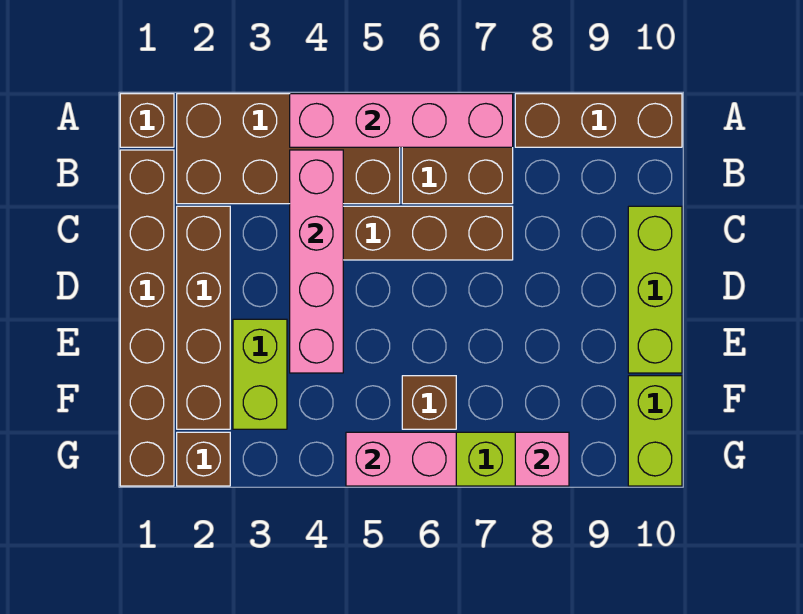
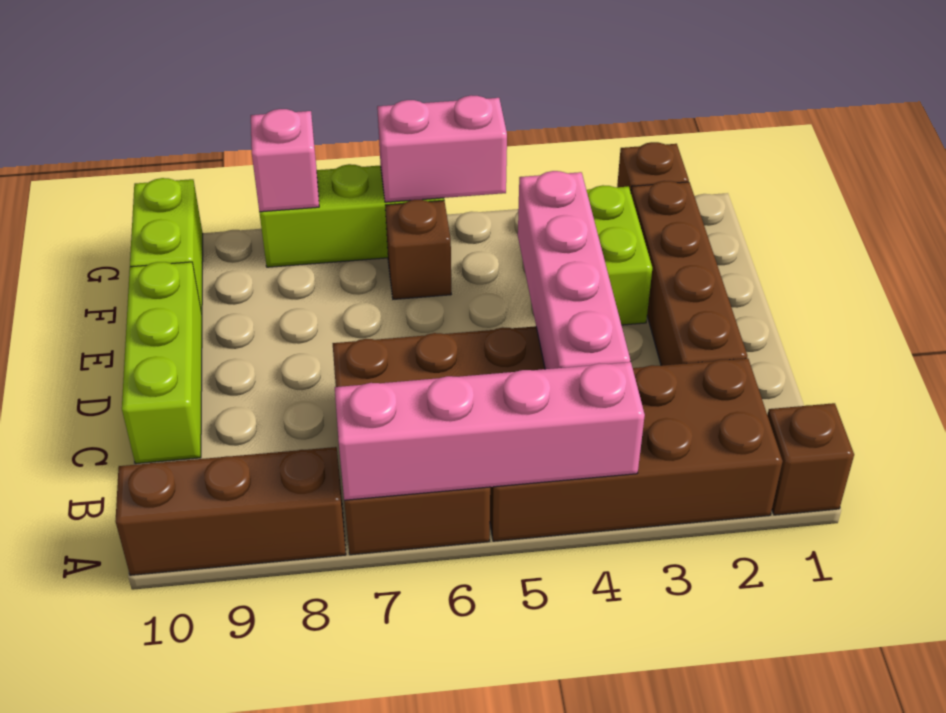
brown 1x6 brick [120,150,174,486] -> none

